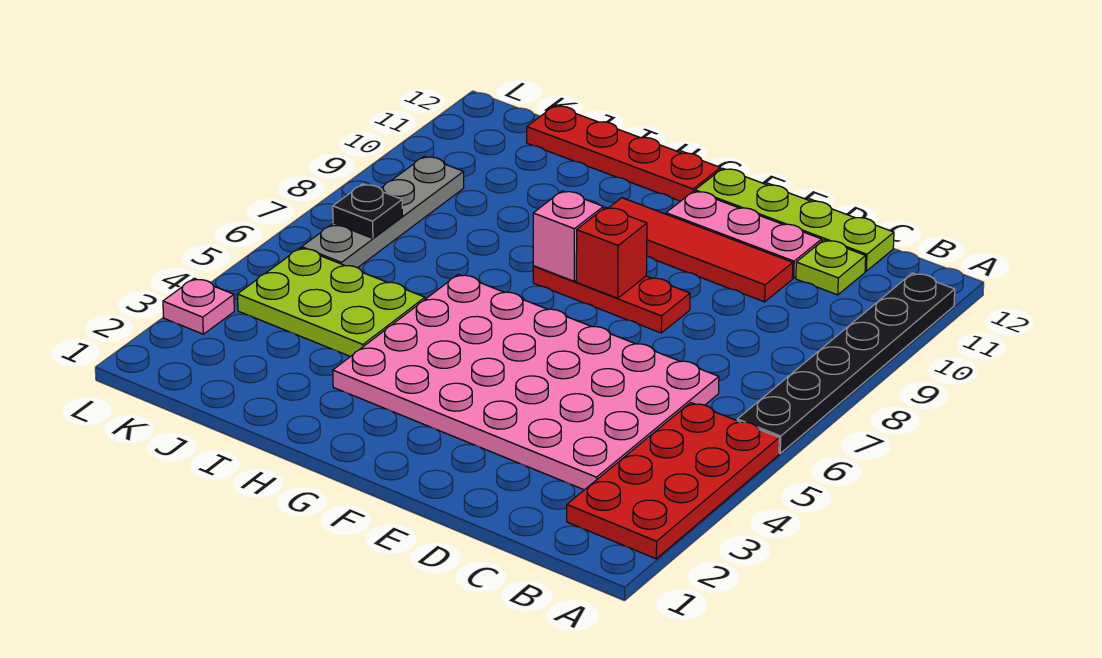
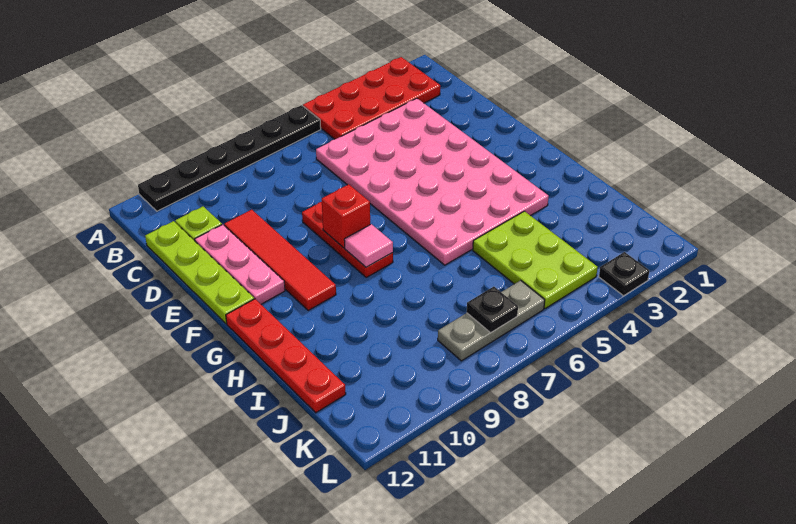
pink 1x1 brick [533,191,603,281] -> pink 1x1 tile [344,224,393,267]
grey 1x4 plate [302,156,464,268] -> grey 1x3 plate [438,280,545,361]
pink 1x1 plate [163,278,234,334] -> black 1x1 plate [599,252,649,296]

